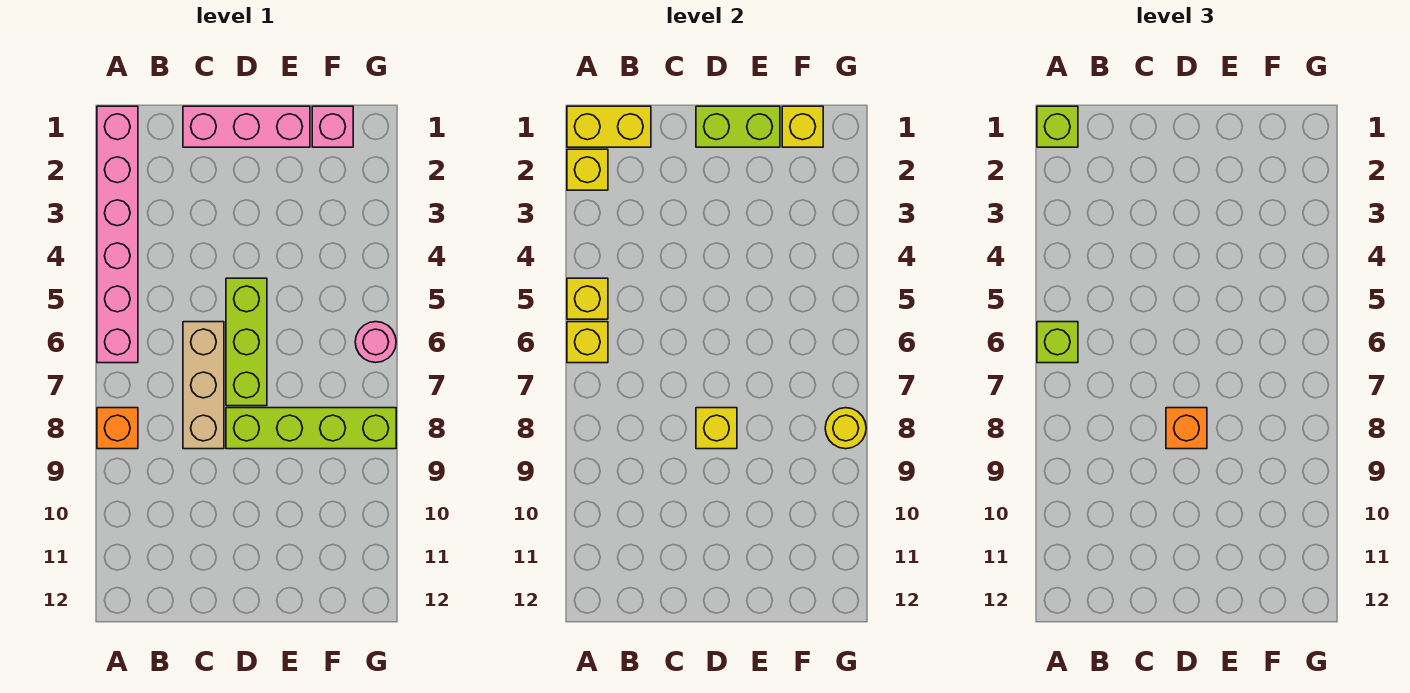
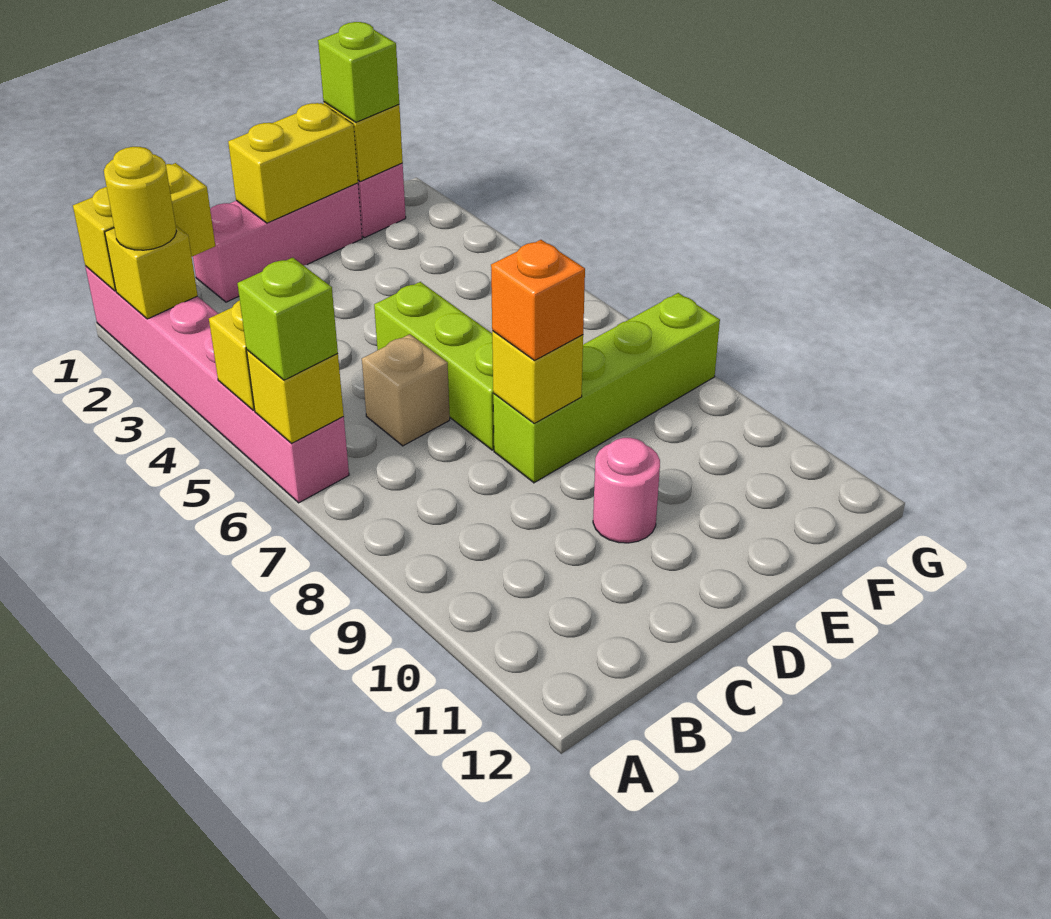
lime 1x1 brick [1037,106,1078,147] -> lime 1x1 brick moved to [318,22,399,122]
orange 1x1 brick [97,408,138,449] -> none
tan 1x3 brick [183,322,224,449] -> tan 1x1 brick [362,334,450,446]
lime 1x2 brick [696,106,780,147] -> yellow 1x2 brick [228,103,358,223]
pink 1x1 round brick [355,322,396,363] -> pink 1x1 round brick moved to [593,438,660,543]
yellow 1x1 round brick [825,408,866,449] -> yellow 1x1 round brick moved to [104,147,176,250]

